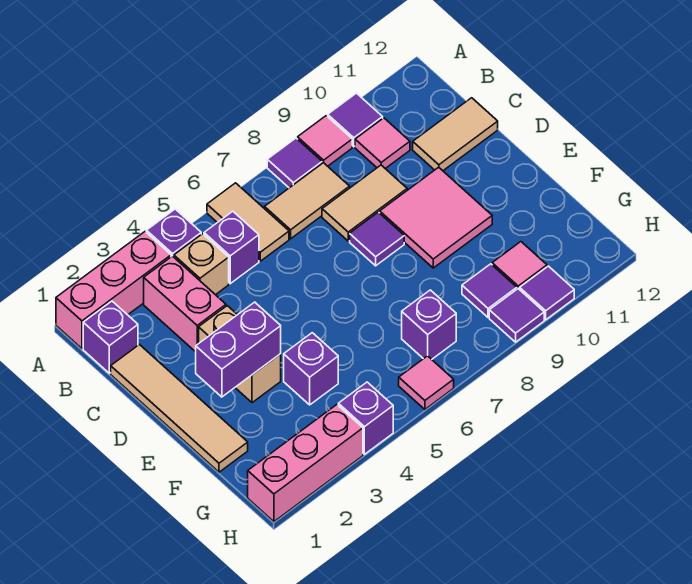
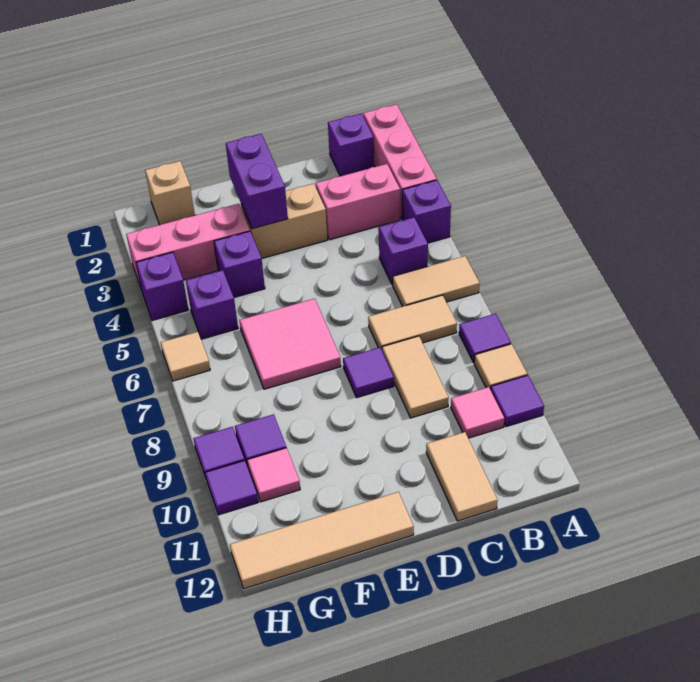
pink 1x1 tile [298,116,352,166] -> tan 1x1 tile [474,344,527,390]
tan 1x1 brick [174,234,229,295] -> tan 1x1 brick moved to [145,161,195,225]
tan 1x2 tile [265,163,350,239] -> tan 1x2 tile turned to [368,295,457,350]
tan 1x4 tile [111,345,248,472] -> tan 1x4 tile moved to [230,492,414,589]
pink 2x2 tile [380,167,492,268] -> pink 2x2 tile moved to [239,299,341,389]
purple 1x1 brick [402,290,456,359] -> purple 1x1 brick moved to [186,270,238,339]
pink 1x3 brick [248,405,363,522] -> pink 1x3 brick turned to [126,204,250,290]
pink 1x1 tile [399,356,454,409] -> tan 1x1 tile [161,332,210,381]

